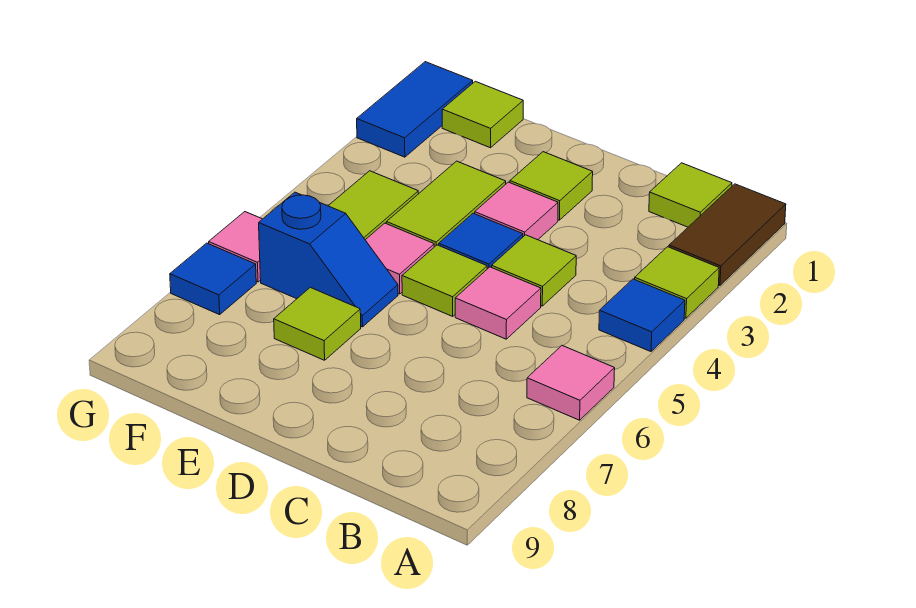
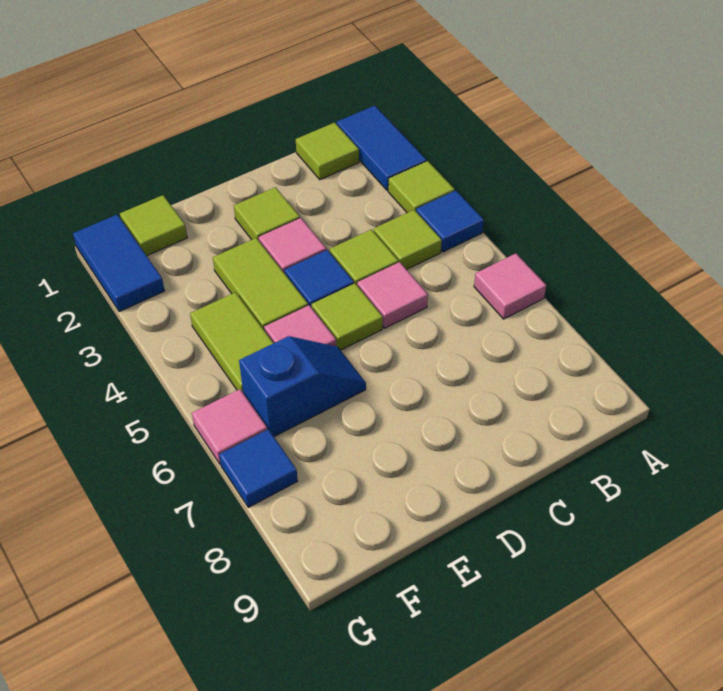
brown 1x2 tile [669,184,786,286] -> blue 1x2 tile [337,106,426,191]
lime 1x1 tile [274,287,361,360] -> lime 1x1 tile moved to [374,210,442,269]

